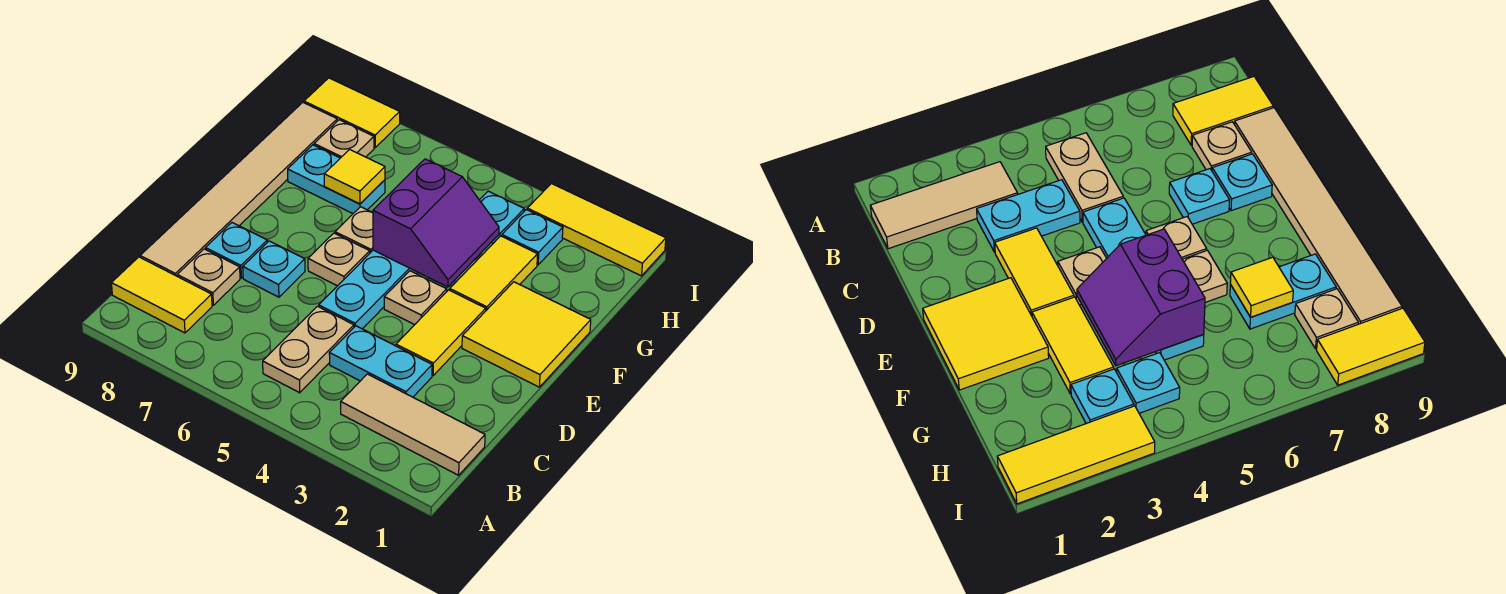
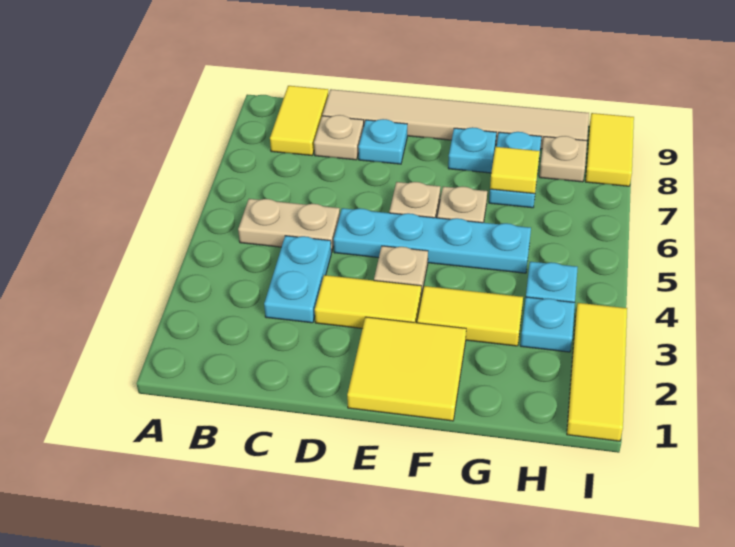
tan 1x3 tile [341,374,485,475] -> none
cyan 1x1 plate [243,241,305,297] -> cyan 1x1 plate moved to [448,127,496,173]
purple 2x2 slope [373,159,499,287] -> none

